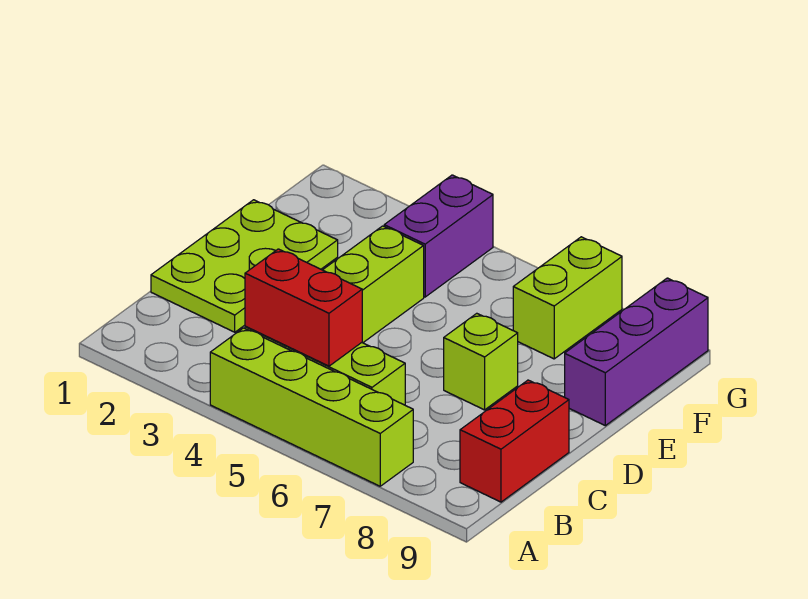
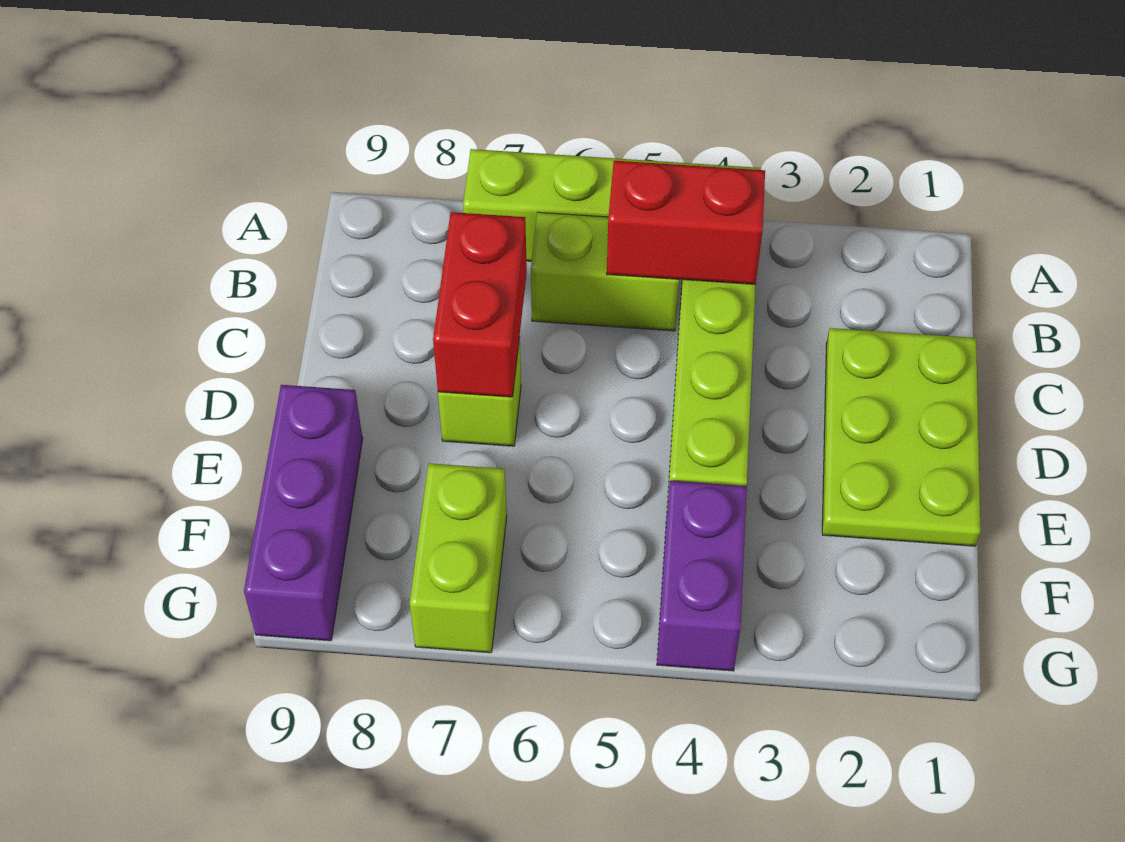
red 1x2 brick [460,380,569,502] -> red 1x2 brick moved to [433,212,527,397]

